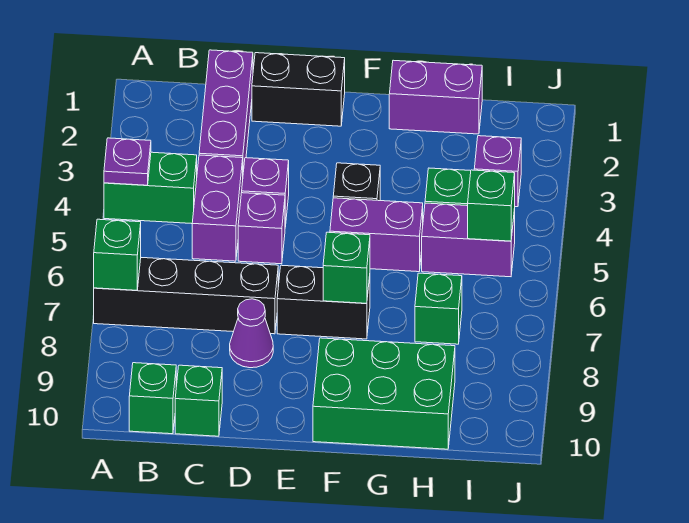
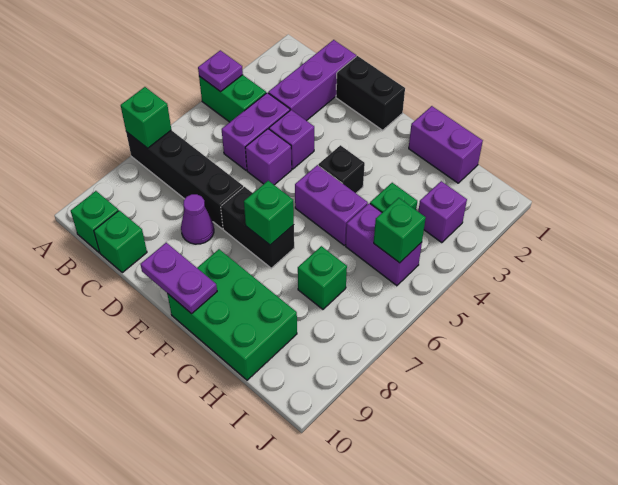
none -> purple 1x2 plate [140,243,217,314]

